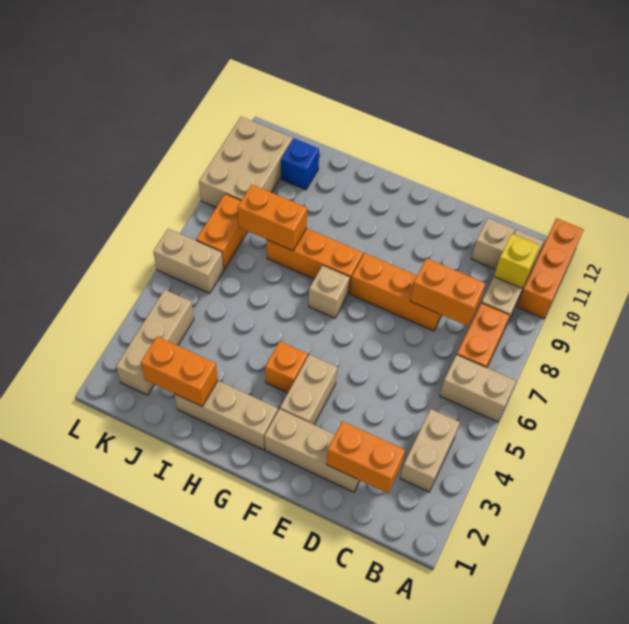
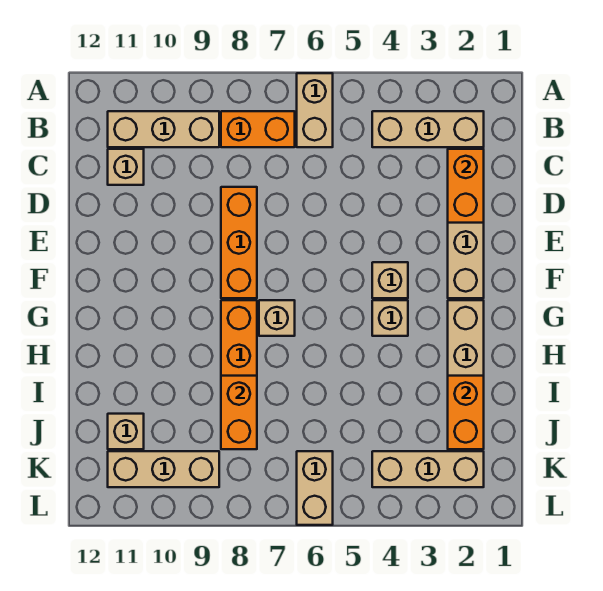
orange 1x3 brick [517,218,584,318] -> none
tan 1x2 brick [400,409,460,492] -> tan 1x3 brick [372,111,484,147]
yellow 1x1 brick [494,234,540,288] -> none
orange 1x2 brick [410,258,486,326] -> none
tan 1x2 brick [280,355,337,425] -> tan 1x1 brick [372,262,408,298]
orange 1x1 brick [265,341,308,393] -> tan 1x1 brick [372,300,408,336]
blue 1x1 brick [281,138,319,190] -> tan 1x1 brick [108,414,144,449]
orange 1x2 brick [196,194,248,269] -> none
tan 2x3 brick [199,117,293,207] -> tan 1x3 brick [108,451,219,487]

